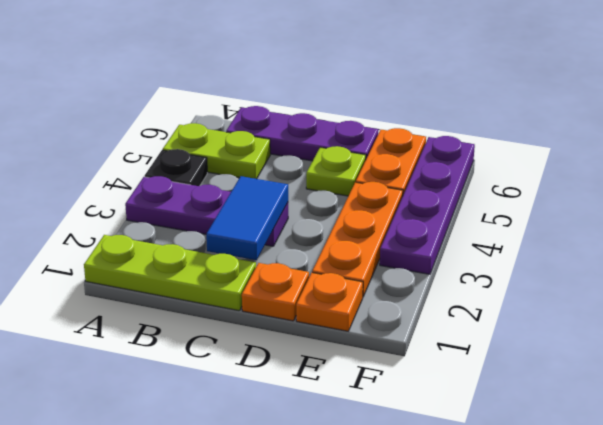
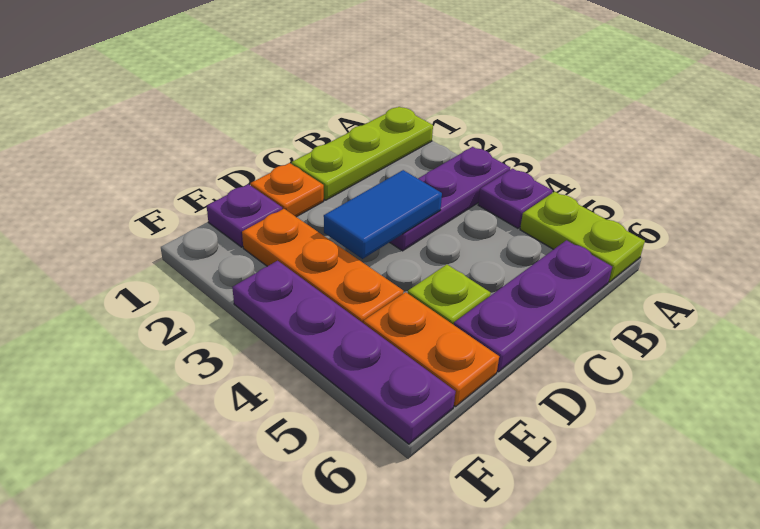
black 1x1 plate [145,149,207,186] -> purple 1x1 plate [478,169,552,228]
lime 1x2 plate [163,123,270,179] -> lime 1x2 plate turned to [520,192,645,282]
blue 1x2 tile [206,176,288,260] -> blue 1x2 tile turned to [324,170,442,259]
orange 1x1 plate [296,273,363,331] -> purple 1x1 plate [207,184,282,247]

